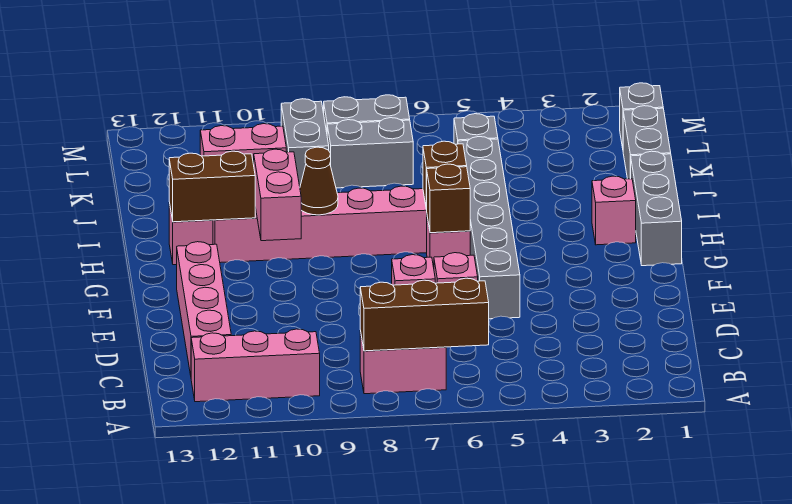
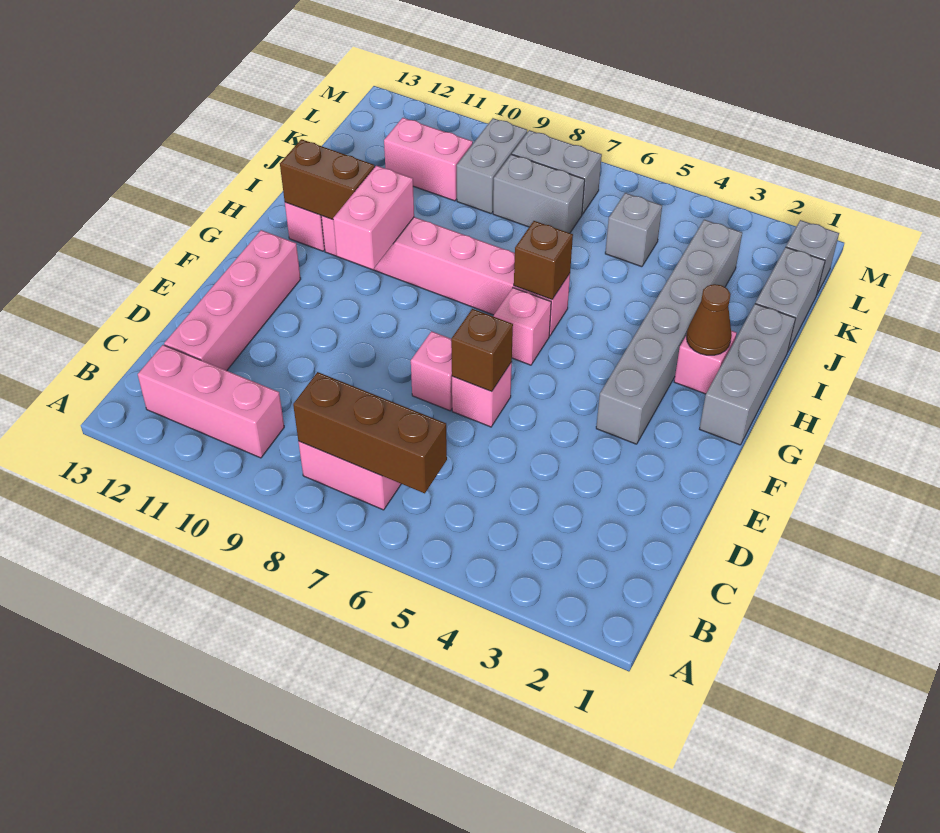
grey 1x6 brick [458,137,520,319] -> grey 1x6 brick moved to [596,220,742,444]
brown 1x1 brick [427,164,470,233] -> brown 1x1 brick moved to [451,309,513,392]
brown 1x1 cone [300,147,338,215] -> brown 1x1 cone moved to [687,284,732,355]

